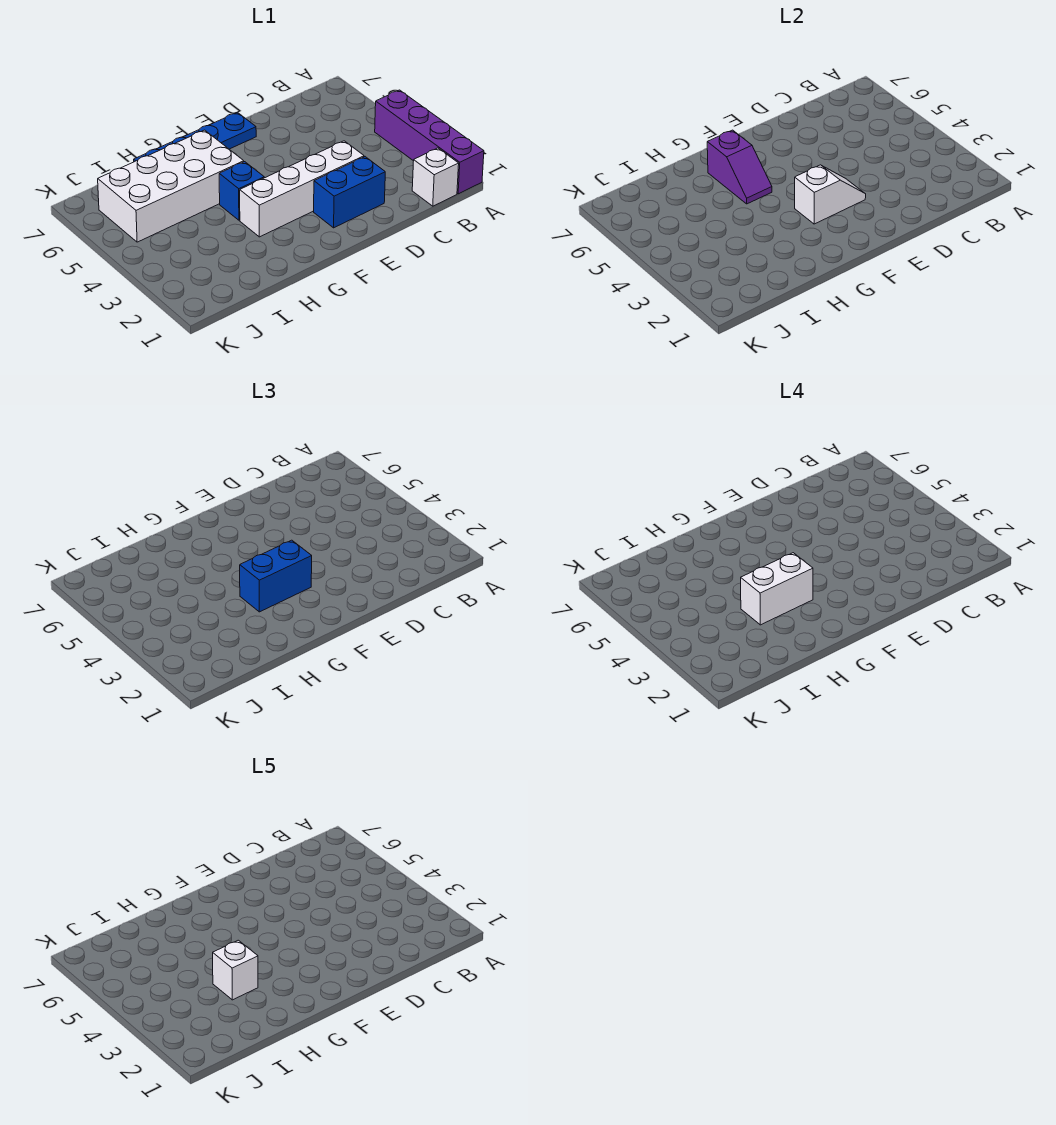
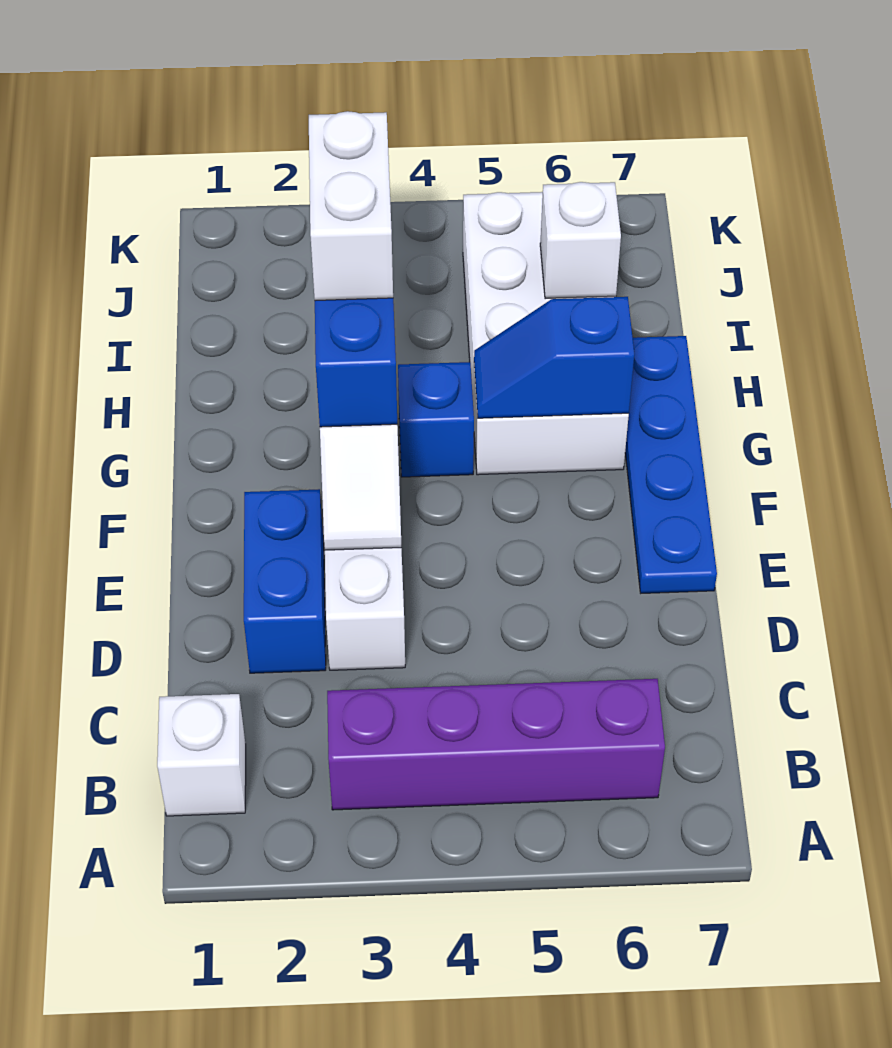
purple 1x4 brick [375,90,484,194] -> purple 1x4 brick moved to [327,679,665,810]
purple 1x2 slope [707,130,772,204] -> blue 1x2 slope [474,297,634,418]
white 1x1 brick [213,940,258,1000] -> white 1x1 brick moved to [540,182,621,299]

